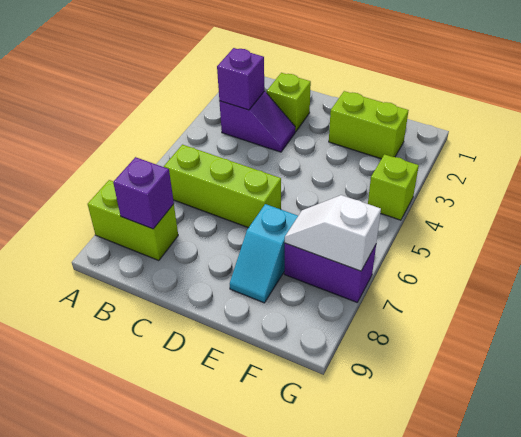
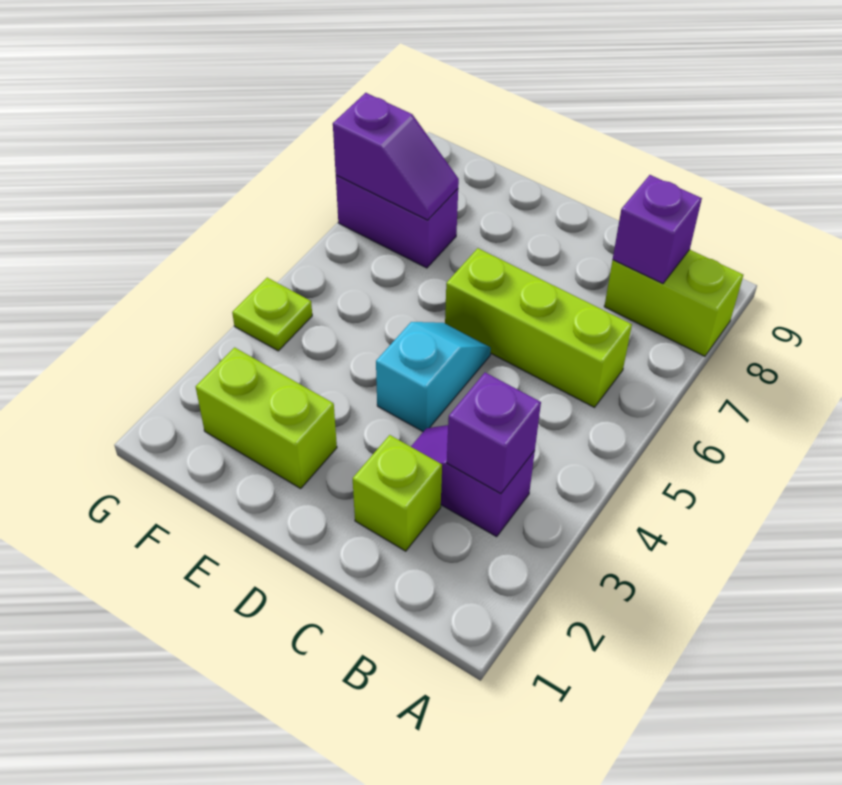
cyan 1x2 slope [230,204,298,303] -> cyan 1x2 slope moved to [376,322,491,431]
white 1x2 slope [285,195,381,271] -> purple 1x2 slope [333,93,459,220]
lime 1x1 brick [368,154,419,220] -> lime 1x1 plate [232,278,312,351]

